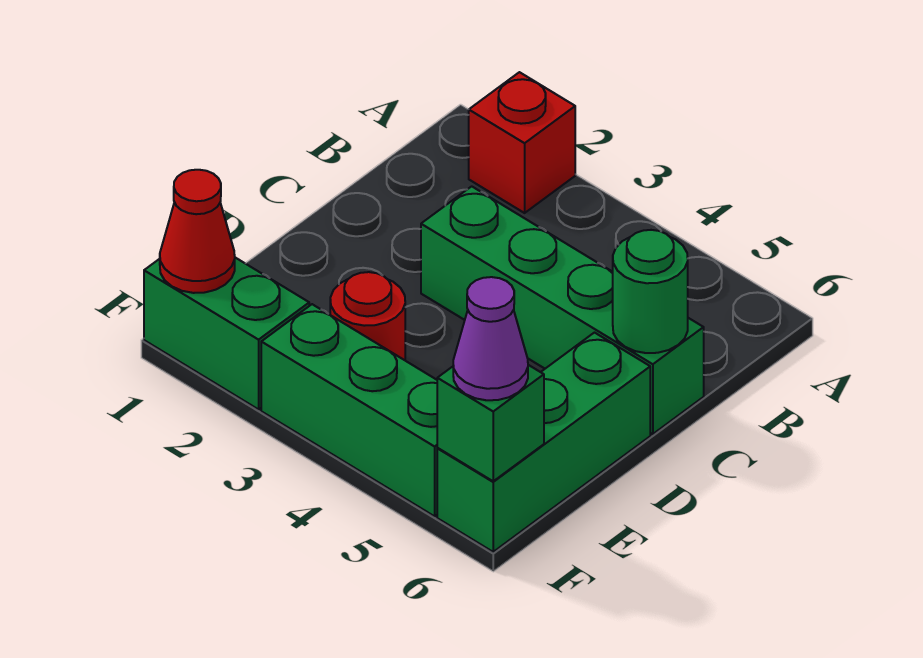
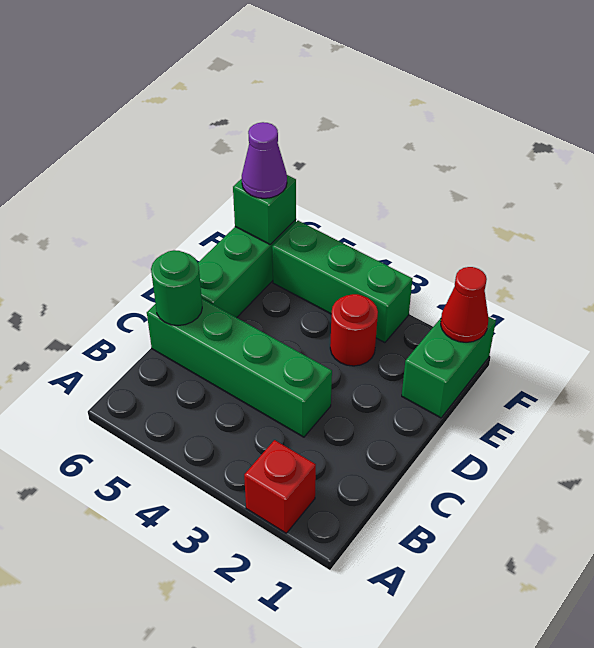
green 1x2 brick [144,258,309,409] -> green 1x2 brick turned to [402,317,496,418]

